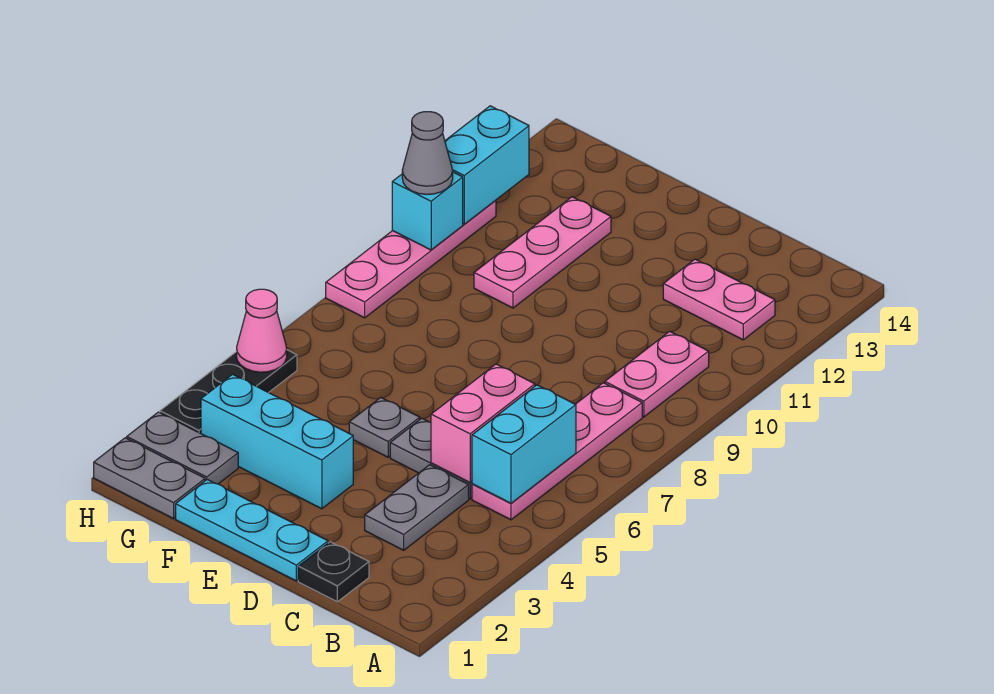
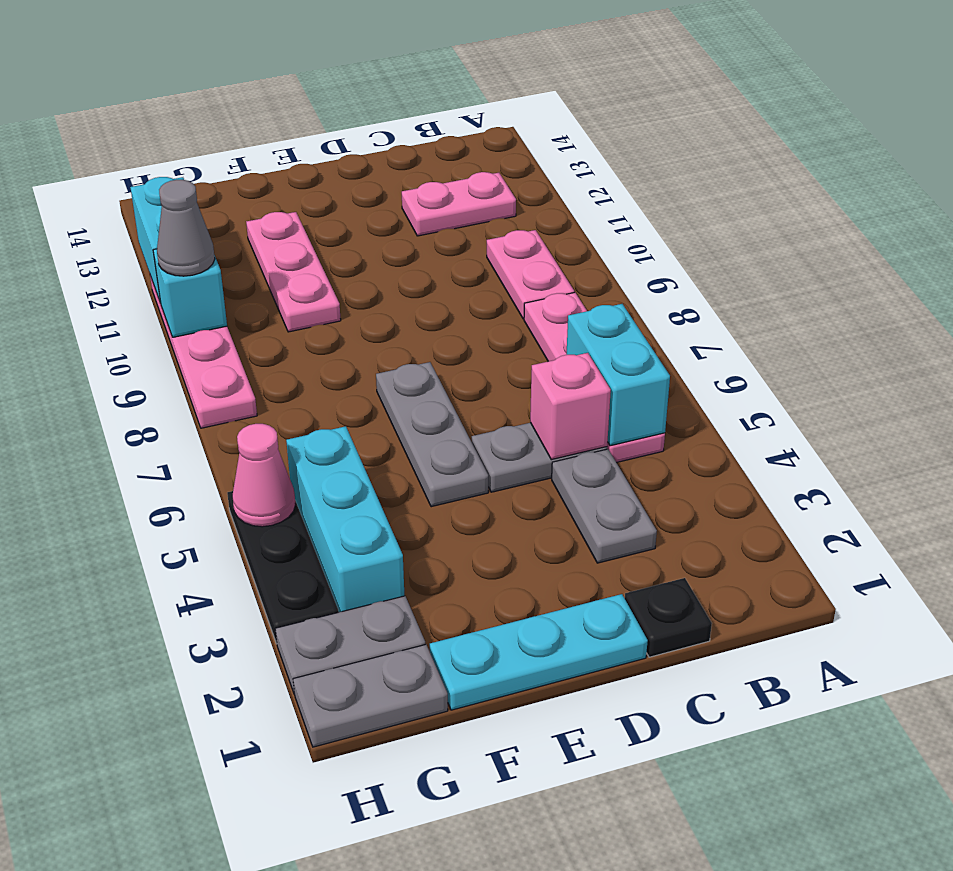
pink 1x2 brick [431,364,535,482] -> pink 1x1 brick [530,353,611,460]
cyan 1x3 brick [201,374,353,509] -> cyan 1x3 brick turned to [286,426,404,612]
grey 1x1 plate [349,398,420,457] -> grey 1x3 plate [376,362,488,507]

